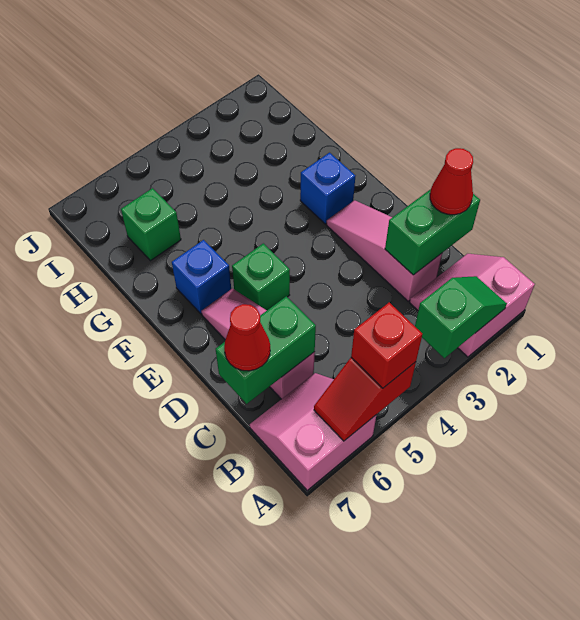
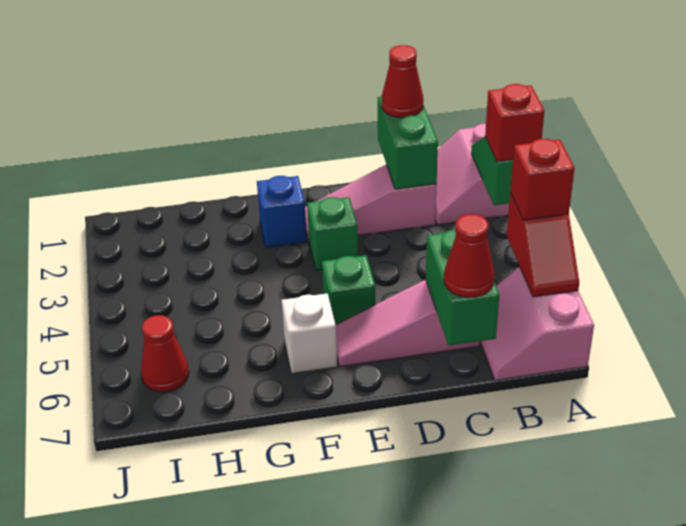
none -> red 1x1 brick [485,84,545,162]
blue 1x1 brick [172,240,231,314] -> white 1x1 brick [282,294,337,374]
green 1x1 brick [121,188,181,261] -> green 1x1 brick moved to [307,197,358,271]
none -> red 1x1 cone [141,315,189,392]

